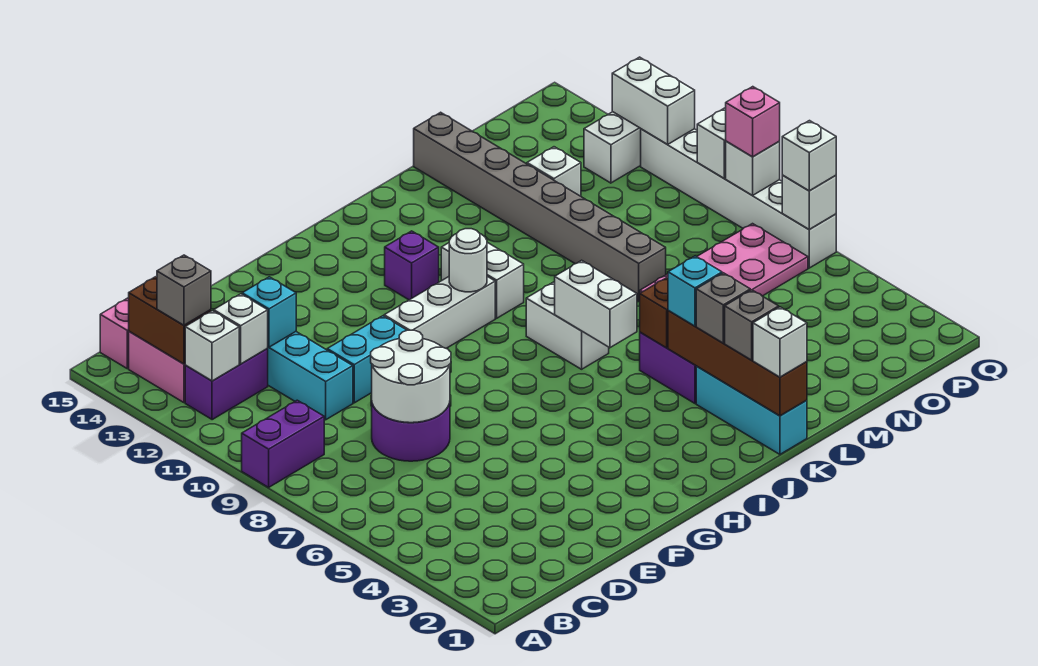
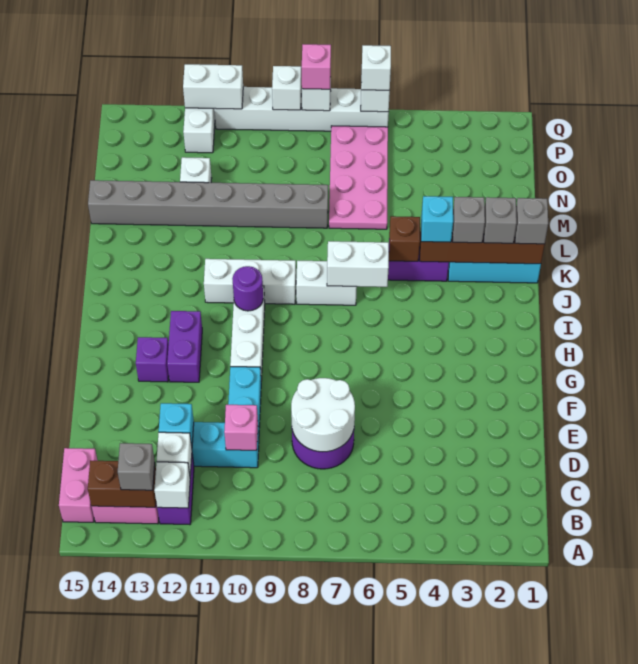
purple 1x2 brick [242,400,324,487] -> purple 1x2 brick moved to [167,311,202,382]
none -> pink 1x1 brick [224,405,258,450]
white 1x1 round brick [449,229,487,292] -> purple 1x1 round brick [232,266,263,311]
purple 1x1 brick [385,231,439,300] -> purple 1x1 brick moved to [136,337,169,382]
white 1x2 brick [441,242,524,318] -> white 1x3 brick [204,259,296,304]
white 1x1 brick [753,307,807,377] -> grey 1x1 brick [515,198,548,244]

